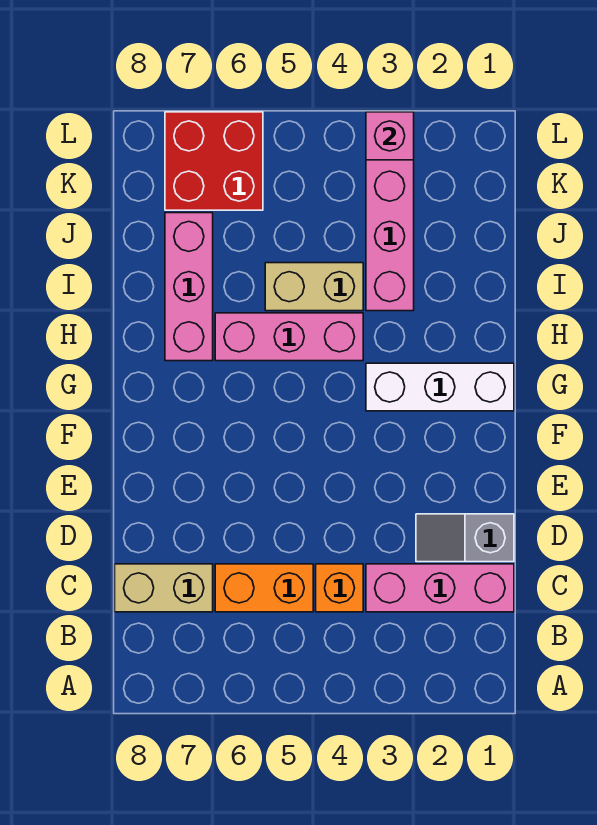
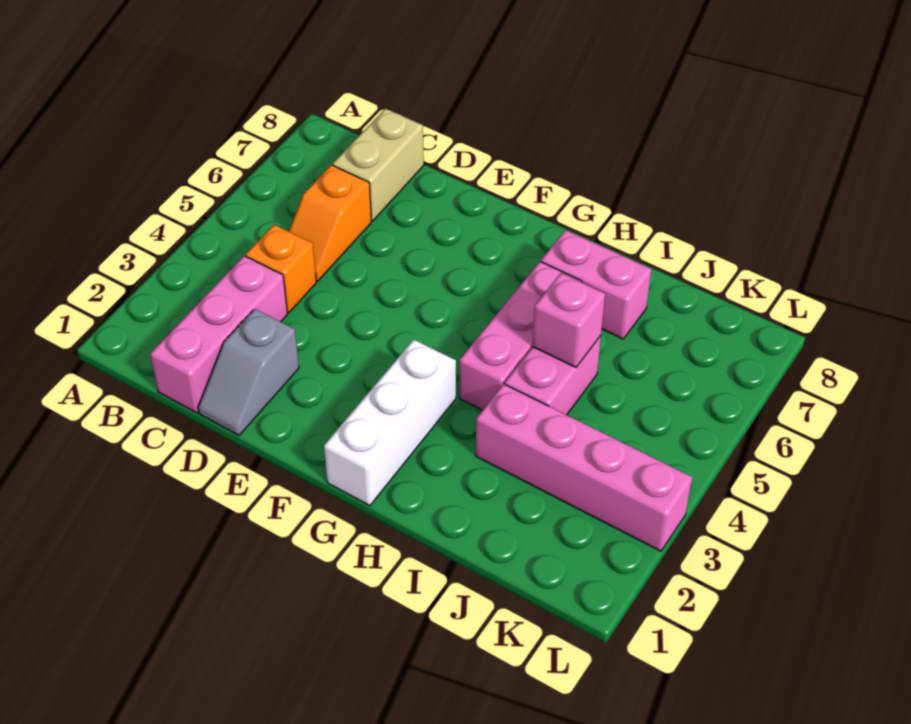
orange 1x2 brick [215,564,313,612] -> orange 1x2 slope [289,165,372,281]
grey 1x2 slope [416,514,514,562] -> grey 1x2 slope turned to [198,309,299,435]
pink 1x3 brick [165,213,213,361] -> pink 1x2 brick [541,230,651,339]
tan 1x2 brick [265,263,363,311] -> pink 1x2 brick [505,336,601,415]
red 2x2 brick [165,112,263,210] -> none
pink 1x1 brick [366,112,414,160] -> pink 1x1 brick moved to [532,273,605,367]

